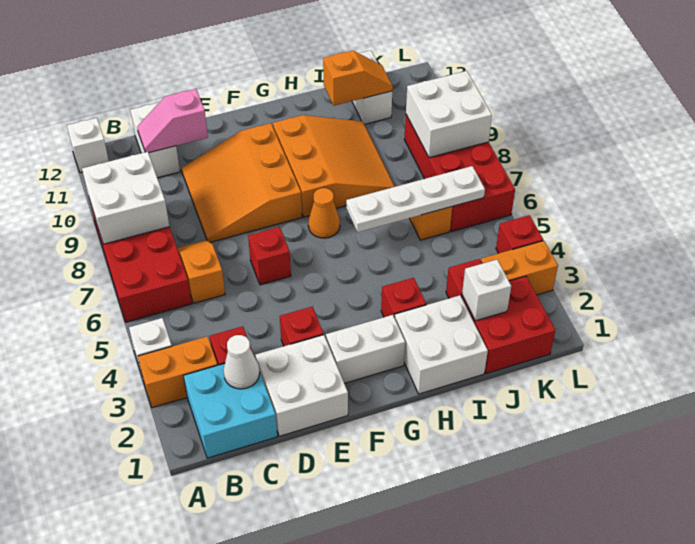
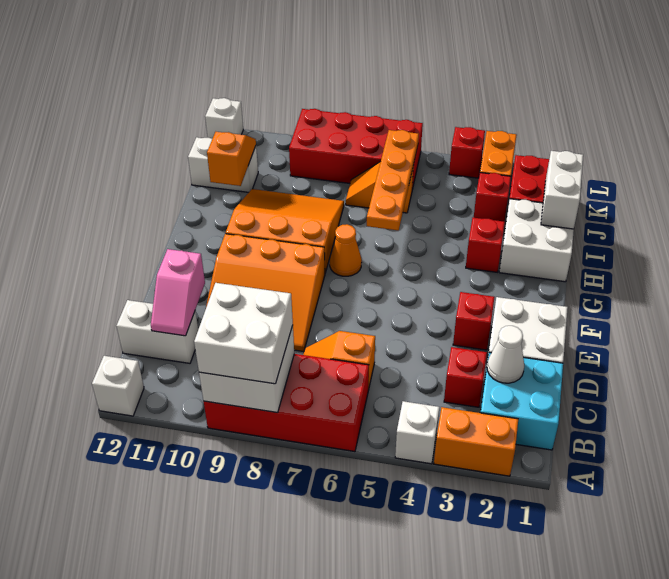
orange 1x2 brick [138,336,217,408] -> orange 1x2 brick turned to [434,407,518,476]
red 1x1 brick [248,227,291,285] -> none
white 1x2 brick [326,315,405,383] -> white 1x2 brick moved to [541,151,583,229]
white 1x4 plate [346,166,485,232] -> orange 1x4 plate [367,130,419,230]
white 1x1 brick [462,260,511,321] -> white 1x1 brick moved to [205,98,243,139]
white 2x2 brick [406,71,492,158] -> white 2x2 brick moved to [194,283,293,384]

